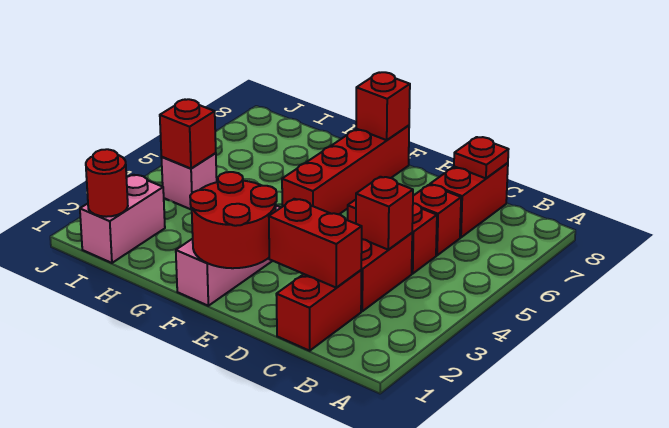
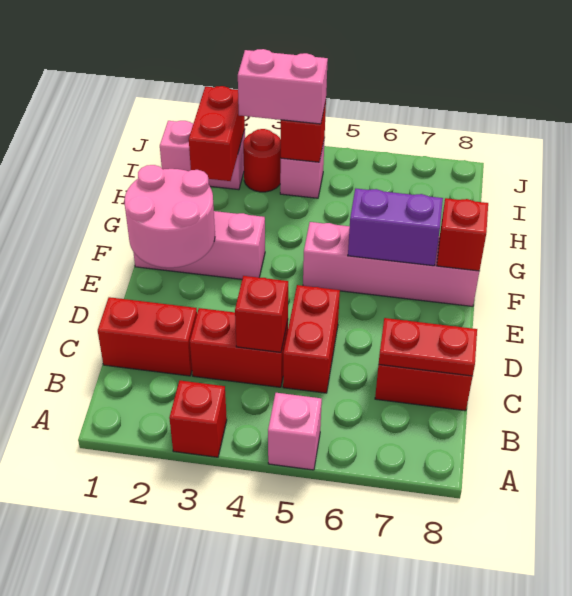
none -> pink 1x1 brick [268,393,322,470]
red 1x2 brick [269,199,362,287] -> red 1x2 brick moved to [189,86,245,181]
red 1x1 brick [413,185,461,255] -> red 1x1 brick moved to [169,381,227,457]
red 1x1 plate [454,137,509,178] -> red 1x2 plate [379,318,477,376]
red 2x2 round brick [190,172,277,268] -> pink 2x2 round brick [125,165,215,268]
red 1x4 brick [282,125,409,214] -> pink 1x4 brick [303,222,479,306]
none -> purple 1x2 brick [348,188,443,266]
red 1x1 round brick [86,149,128,217] -> red 1x1 round brick moved to [243,129,281,192]
none -> pink 1x2 brick [238,49,328,124]

